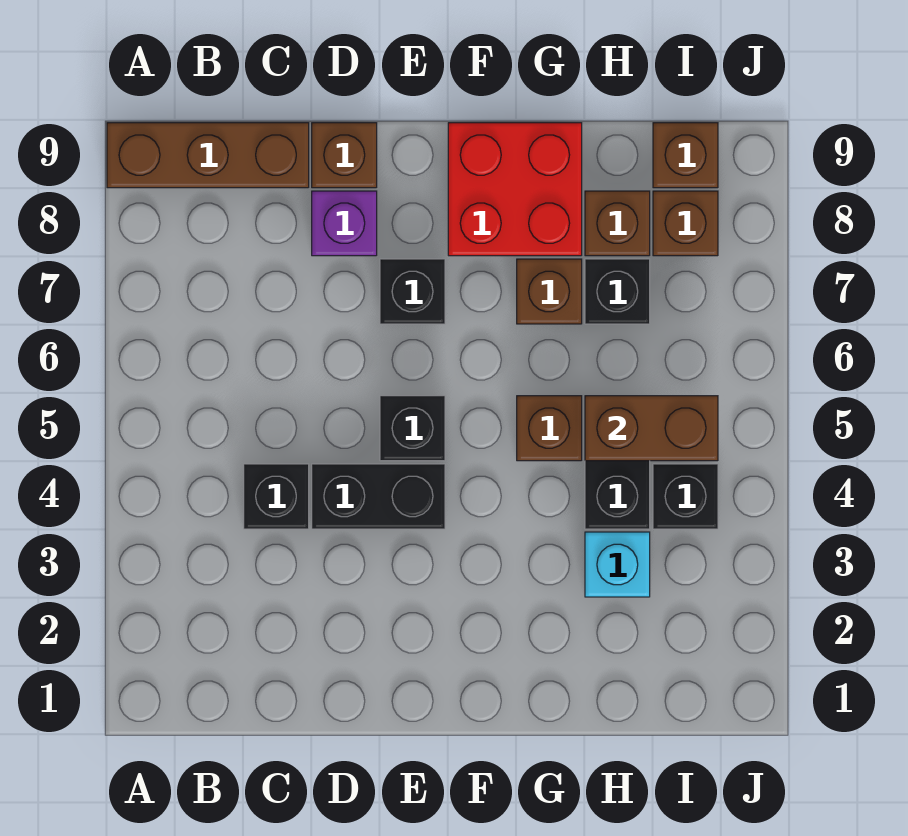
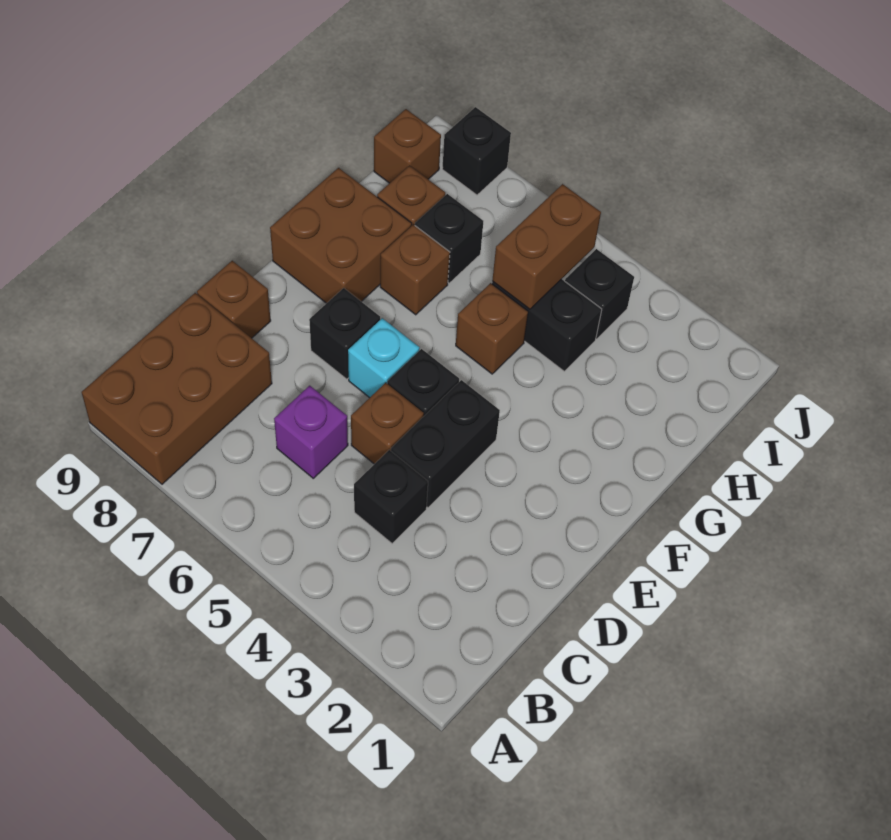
brown 1x3 brick [107,123,309,188] -> brown 2x3 brick [82,293,272,484]
purple 1x1 brick [312,191,377,256] -> purple 1x1 brick moved to [274,386,348,478]
red 2x2 brick [448,123,582,256] -> brown 2x2 brick [270,168,412,303]
cyan 1x1 brick [585,532,650,597] -> cyan 1x1 brick moved to [348,318,420,398]
brown 1x1 brick [653,191,718,256] -> brown 1x1 brick moved to [351,383,424,464]
none -> black 1x1 brick [442,107,511,195]

